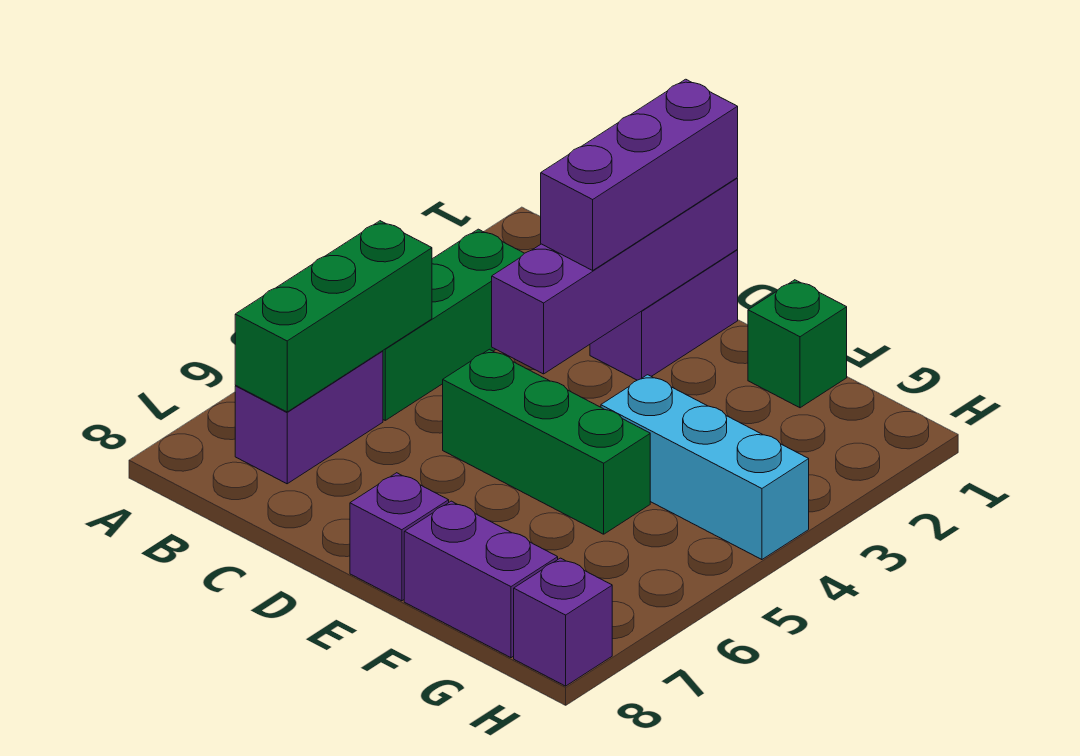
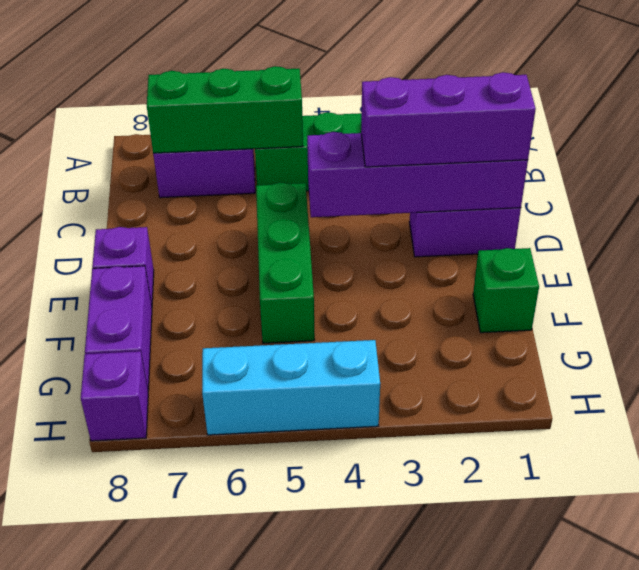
cyan 1x3 brick [601,375,809,560] -> cyan 1x3 brick turned to [202,340,380,435]

